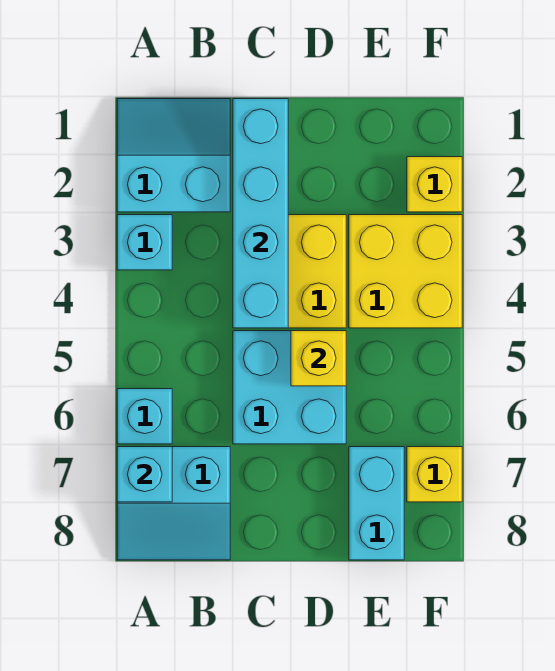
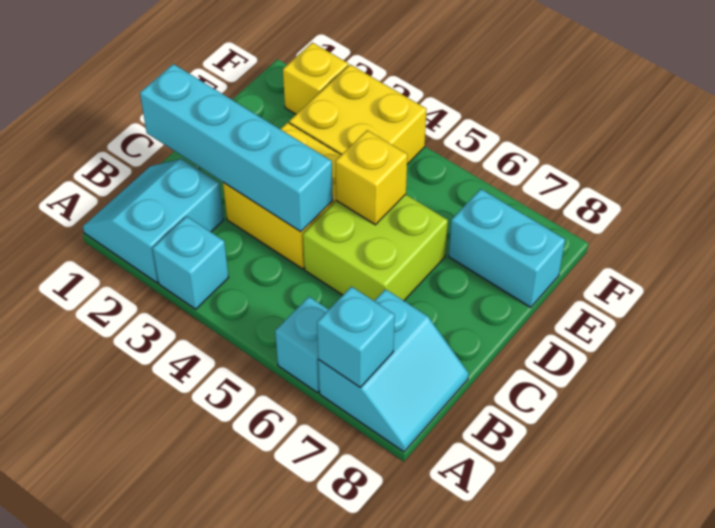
cyan 2x2 brick [233,331,346,444] -> lime 2x2 brick [303,194,448,301]
yellow 1x1 brick [407,447,462,502] -> none

